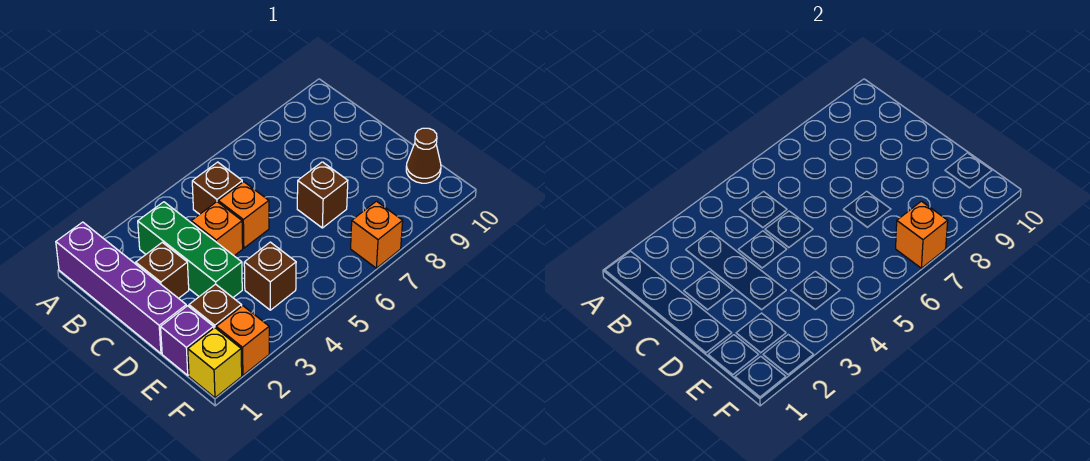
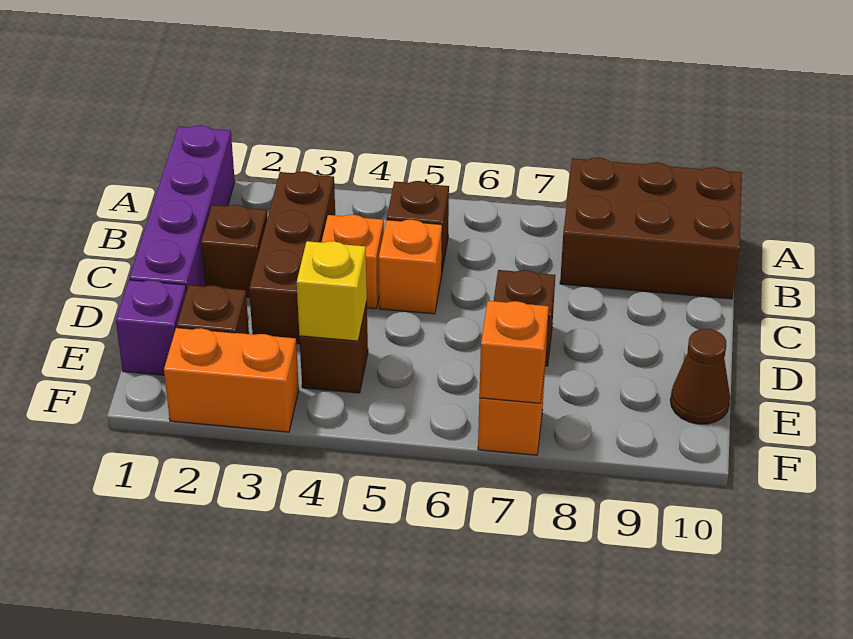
none -> brown 2x3 brick [560,158,742,299]
green 1x3 brick [138,202,242,297] -> brown 1x3 brick [249,171,335,344]
yellow 1x1 brick [188,328,242,398] -> yellow 1x1 brick moved to [297,241,367,341]
orange 1x1 brick [216,306,269,375] -> orange 1x2 brick [164,328,299,432]

